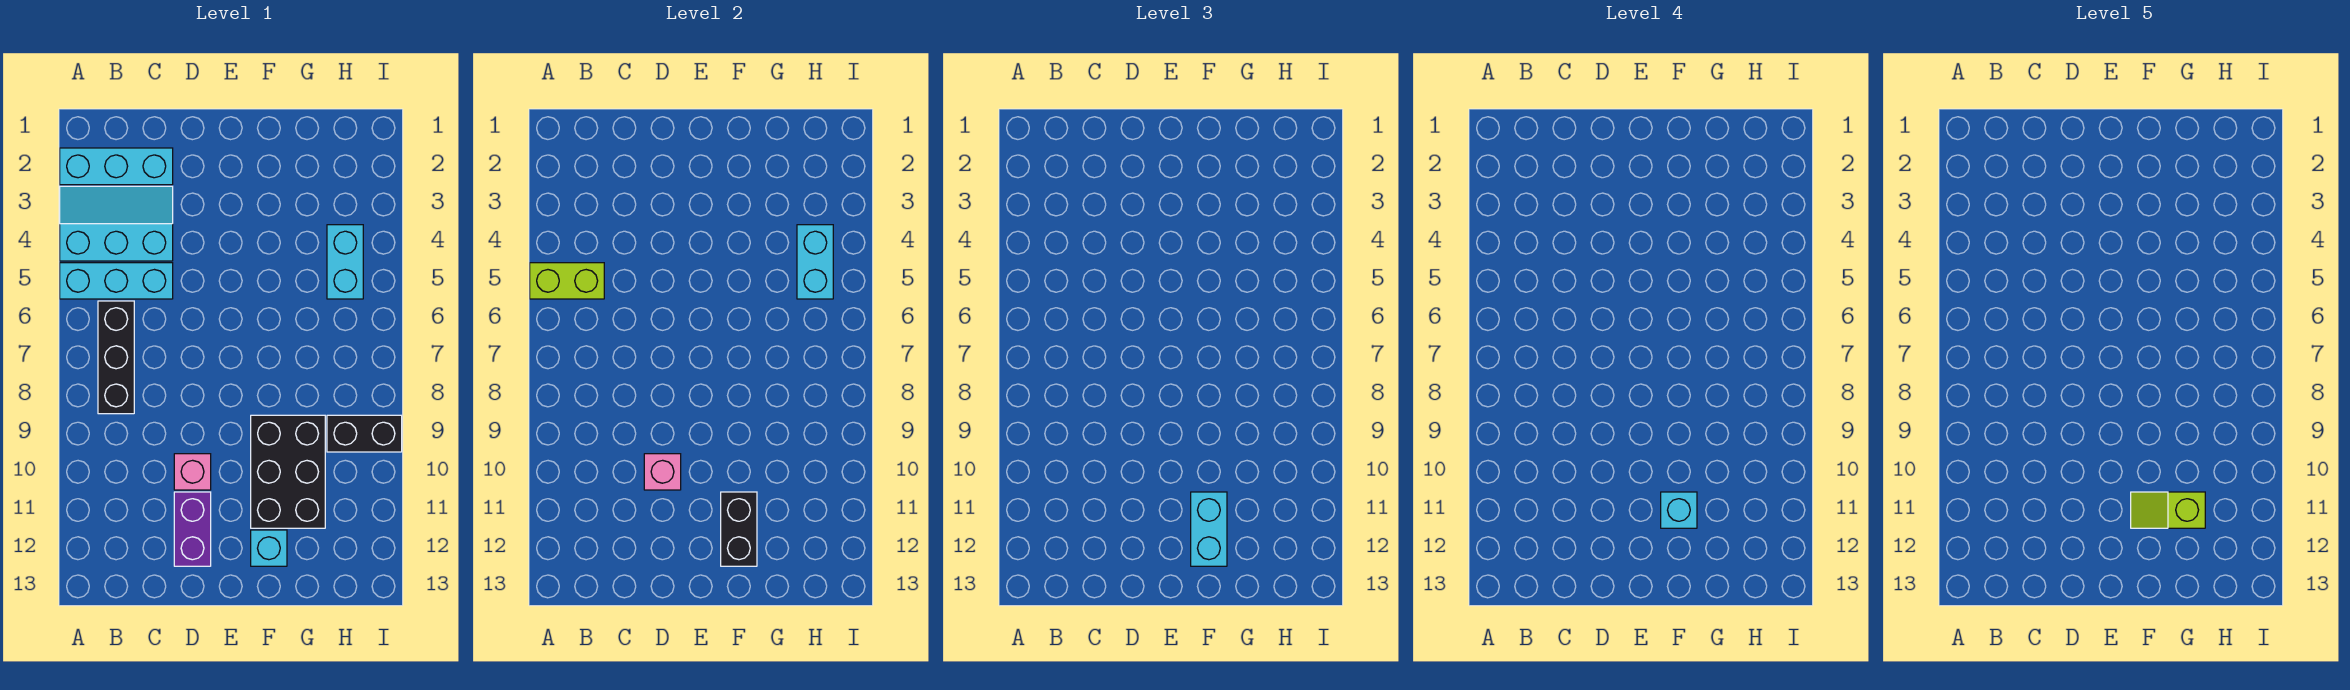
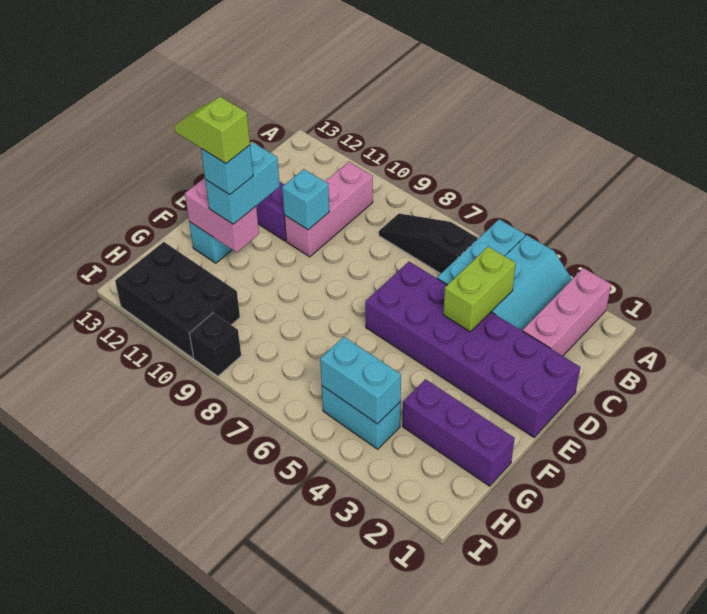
cyan 1x3 brick [60,148,173,185] -> pink 1x3 brick [523,268,611,356]
lime 1x2 brick [530,263,604,299] -> lime 1x2 brick moved to [443,247,516,332]
black 1x3 brick [98,301,134,414] -> black 1x3 slope [379,214,477,274]
none -> purple 2x6 brick [365,262,580,437]
pink 1x1 brick [174,454,211,490] -> pink 1x3 brick [284,162,373,257]
pink 1x1 brick [644,454,681,490] -> cyan 1x1 brick [282,169,329,230]
black 2x3 brick [251,415,325,528] -> black 2x3 brick moved to [115,242,240,358]
black 1x2 brick [721,492,757,566] -> pink 1x2 brick [185,178,259,252]
cyan 1x2 brick [1191,492,1227,566] -> cyan 1x2 brick turned to [205,143,280,224]
lime 1x2 slope [2131,492,2205,528] -> lime 1x2 slope turned to [174,97,250,164]
none -> purple 1x3 brick [403,379,515,486]
black 1x2 brick [327,415,402,452] -> black 1x1 brick [189,313,241,376]

